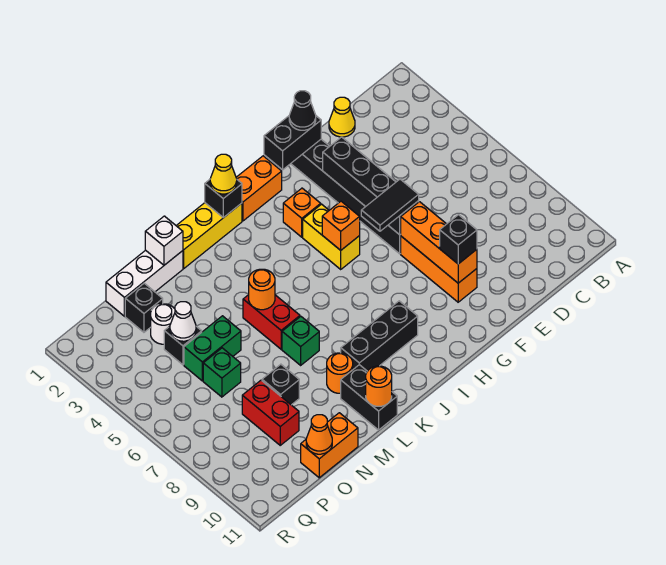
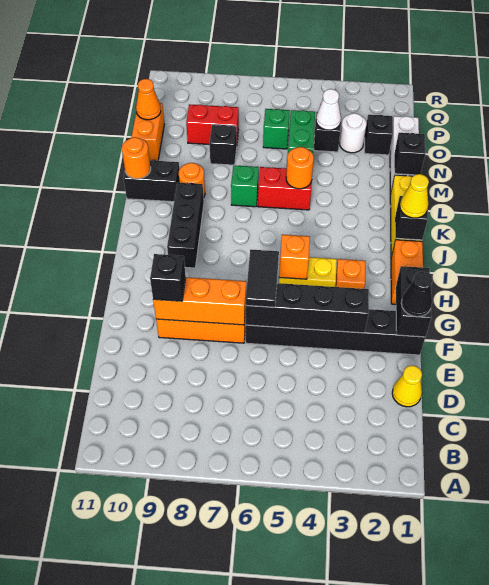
white 1x1 brick [145,216,183,265] -> black 1x1 brick [394,133,425,175]

